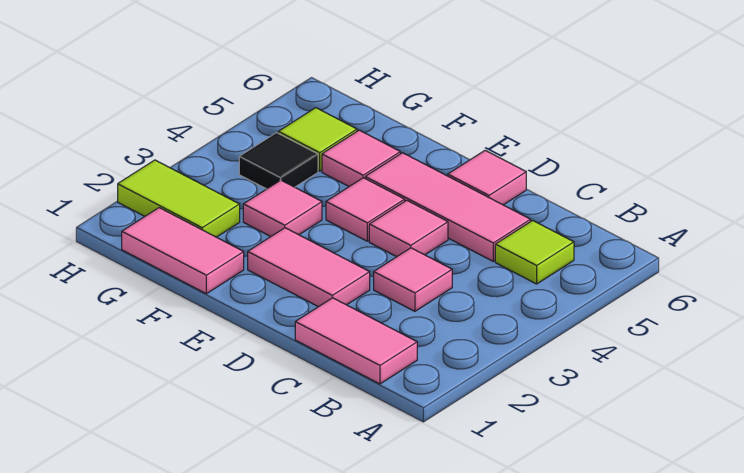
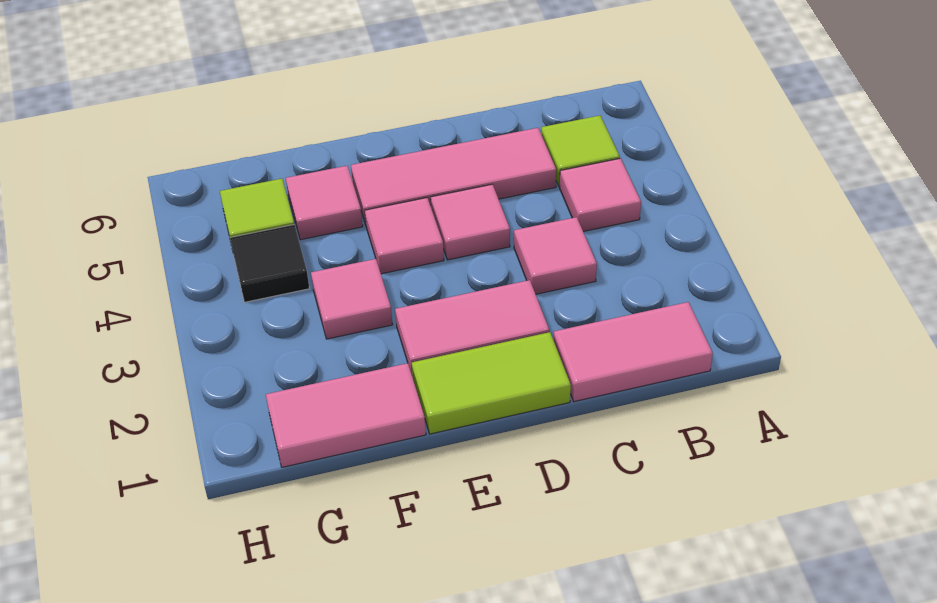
pink 1x1 tile [448,150,526,205] -> pink 1x1 tile moved to [560,158,641,232]
lime 1x2 tile [118,160,240,237] -> lime 1x2 tile moved to [412,332,571,434]

